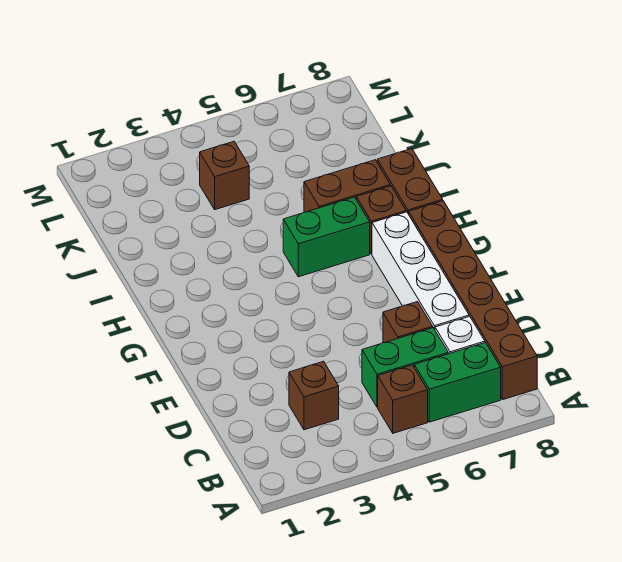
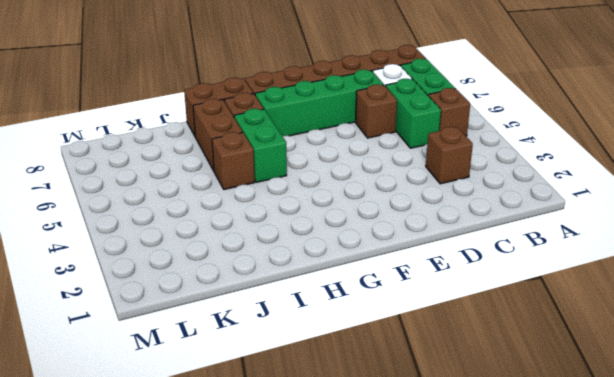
white 1x4 brick [372,212,469,329] -> green 1x4 brick [255,70,383,136]
brown 1x1 brick [200,141,249,210] -> brown 1x1 brick moved to [212,132,255,189]

